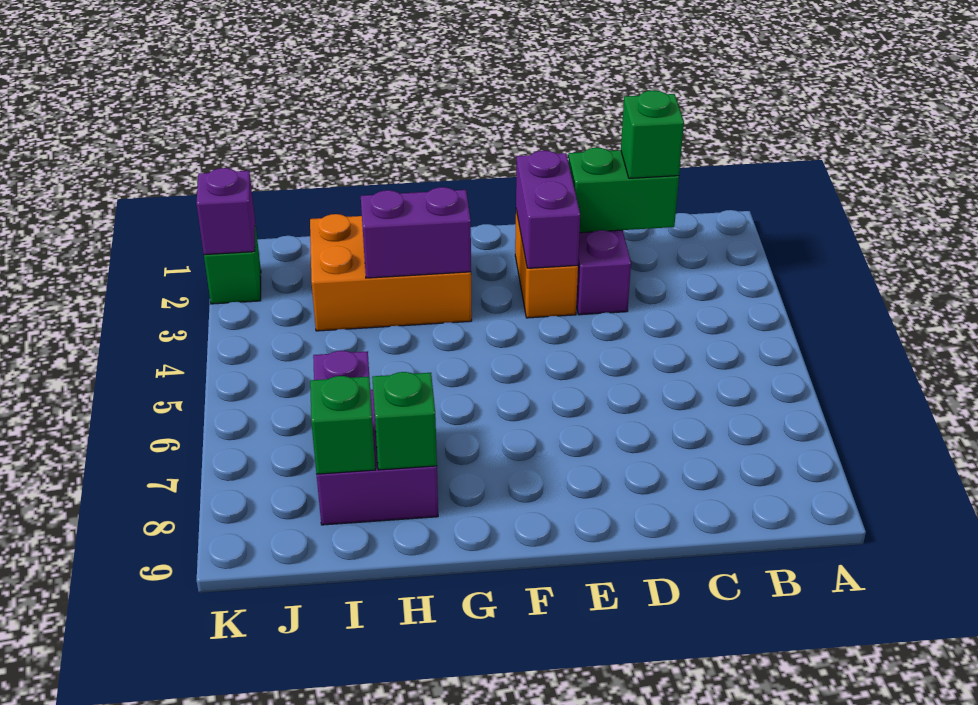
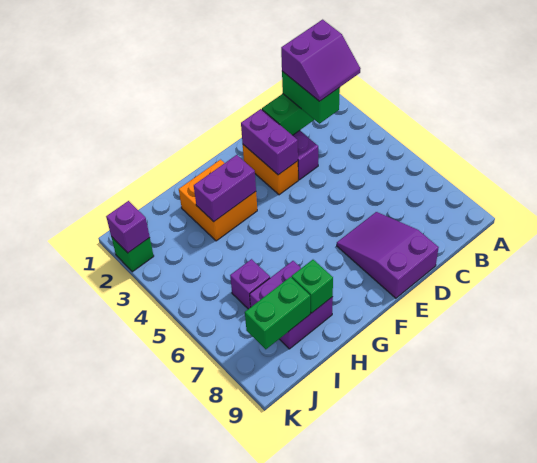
none -> purple 2x2 slope [281,20,360,101]
green 1x1 brick [621,91,684,178] -> green 1x2 brick [282,71,340,124]
none -> purple 2x3 slope [337,212,439,298]
orange 2x3 brick [310,214,472,331] -> orange 2x2 brick [179,160,257,241]
green 1x1 brick [310,376,375,474] -> green 1x2 brick [245,277,310,349]

